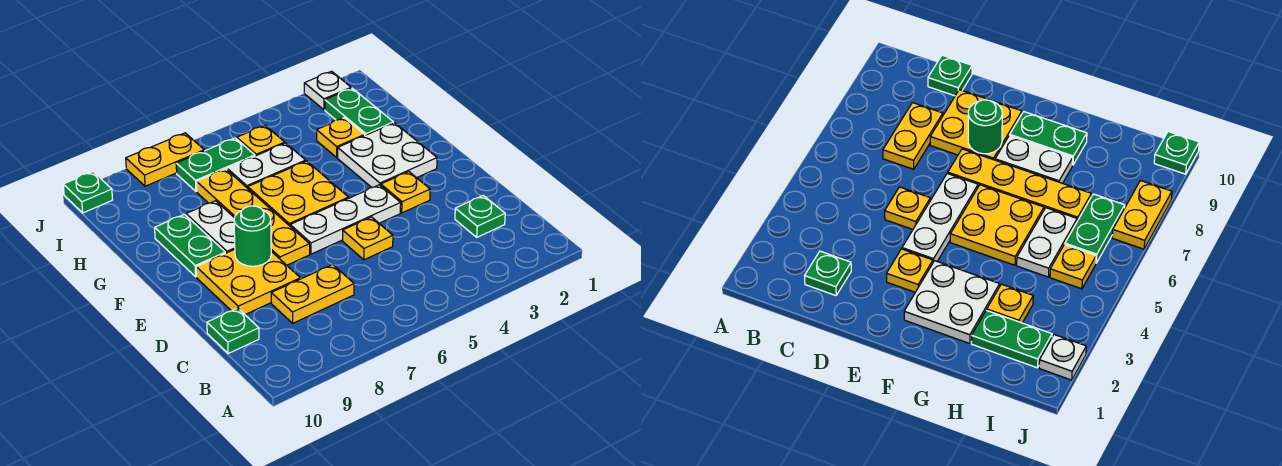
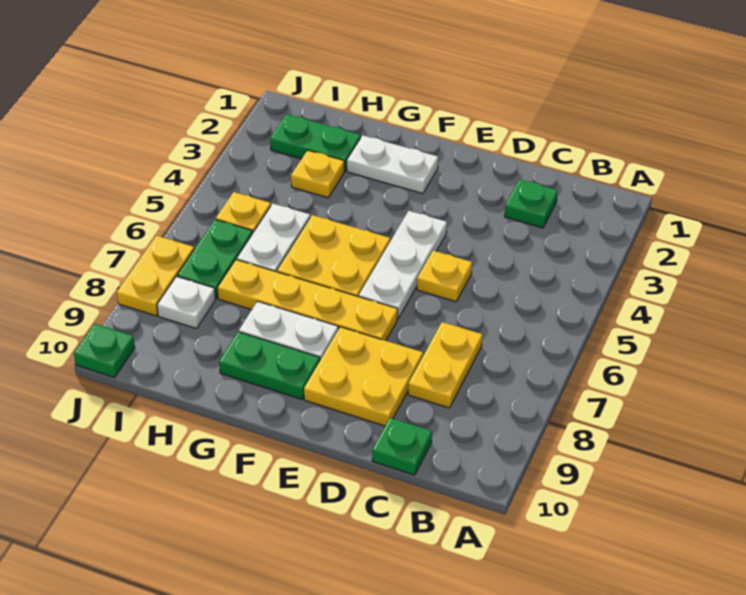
yellow 1x1 plate [381,172,430,213] -> none
green 1x1 round brick [234,206,271,266] -> none
white 2x2 plate [338,123,437,187] -> white 1x2 plate [347,135,438,194]
white 1x1 plate [304,71,351,110] -> white 1x1 plate moved to [157,276,215,328]

